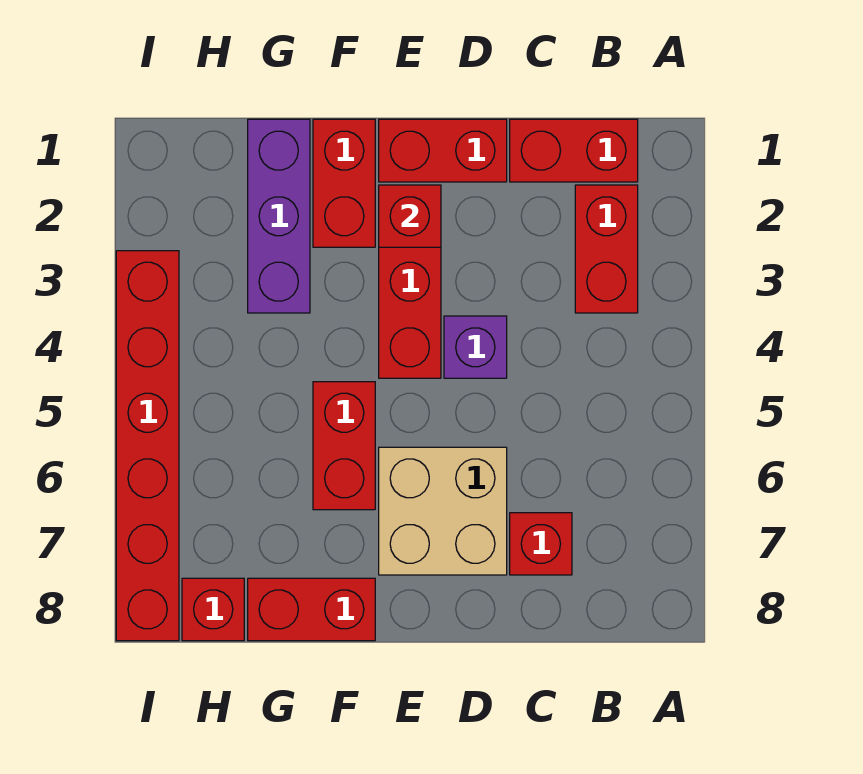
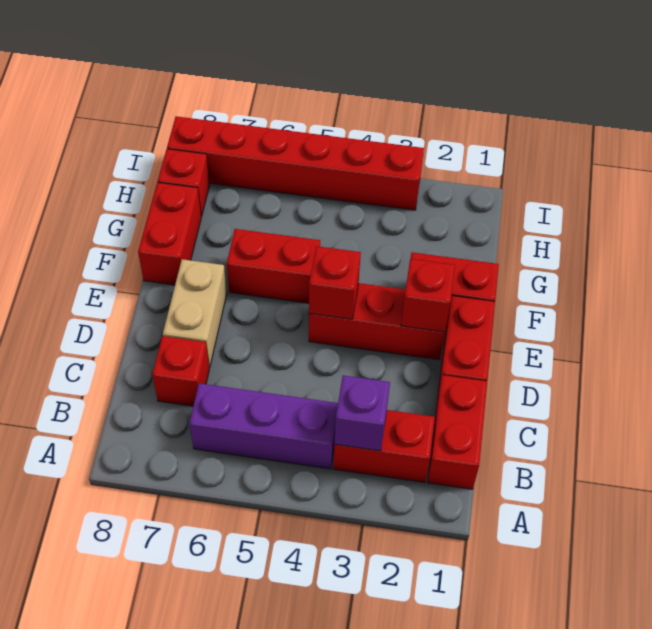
purple 1x1 brick [444,316,507,378] -> purple 1x1 brick moved to [334,375,390,451]
tan 2x2 brick [379,447,507,575] -> tan 1x2 brick [163,259,227,368]
none -> red 1x1 brick [309,246,361,319]
purple 1x3 brick [248,119,310,313] -> purple 1x3 brick moved to [189,383,338,469]

